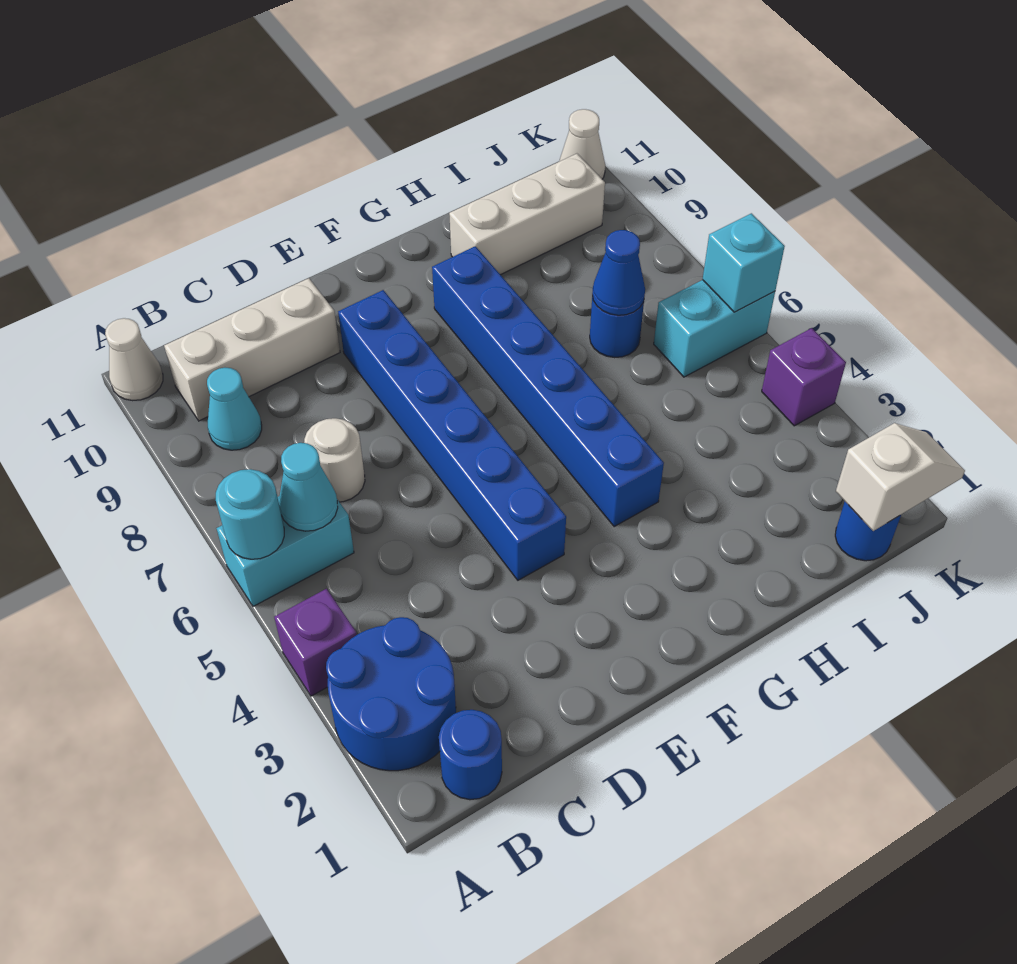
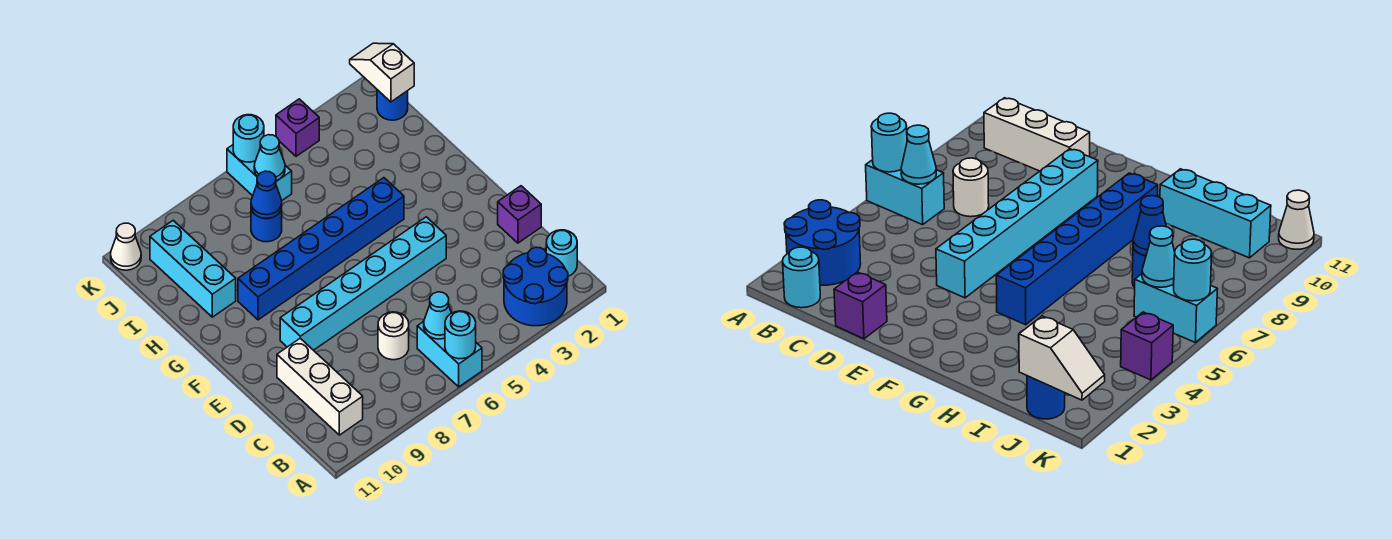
purple 1x1 brick [274,589,357,696] -> purple 1x1 brick moved to [498,186,541,243]
white 1x1 cone [105,318,163,401] -> none
blue 1x1 round brick [439,710,502,800] -> cyan 1x1 round brick [546,230,577,276]
cyan 1x1 cone [207,368,262,450] -> cyan 1x1 cone moved to [254,135,285,181]
blue 1x6 brick [338,290,566,580] -> cyan 1x6 brick [280,217,446,350]
white 1x3 brick [449,154,605,275] -> cyan 1x3 brick [150,220,236,317]
cyan 1x1 brick [702,213,785,312] -> cyan 1x1 round brick [233,115,264,162]

